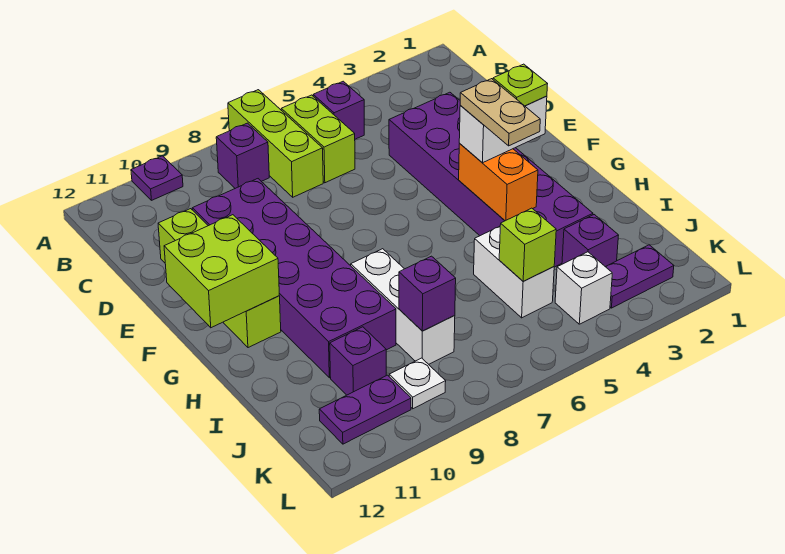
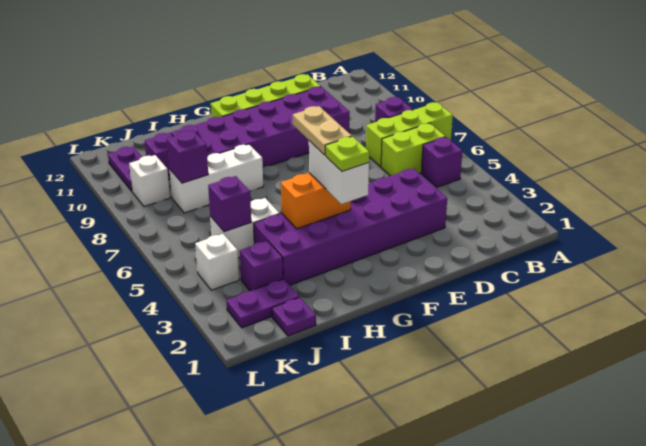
purple 1x1 plate [131,156,183,200] -> purple 1x1 plate moved to [272,297,316,336]
lime 2x2 brick [164,215,279,328] -> none
tan 1x2 plate [460,79,540,146] -> tan 1x2 plate turned to [293,106,352,155]
lime 1x1 brick [499,208,556,281] -> purple 1x1 brick [208,176,251,232]
purple 1x2 plate [606,245,674,308] -> purple 1x2 plate turned to [226,279,299,328]
white 1x1 plate [389,358,446,409] -> white 1x1 brick [129,155,170,206]

